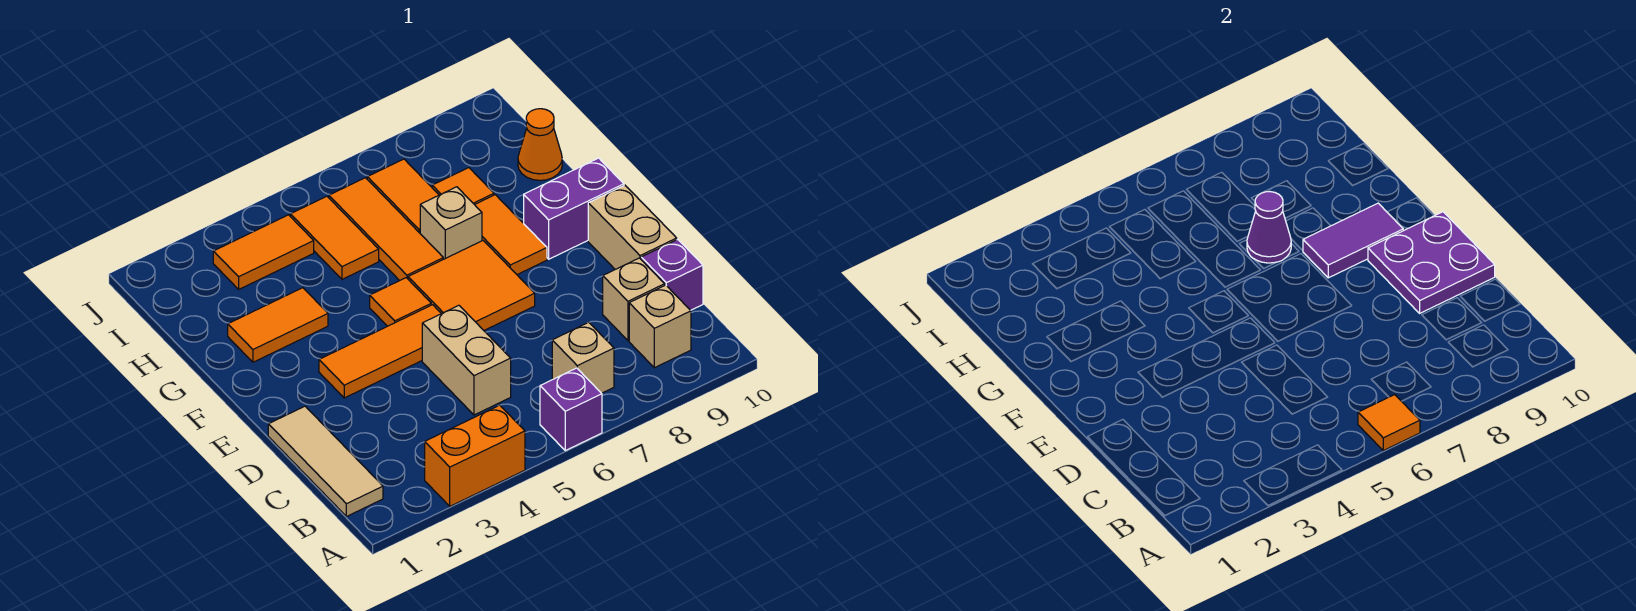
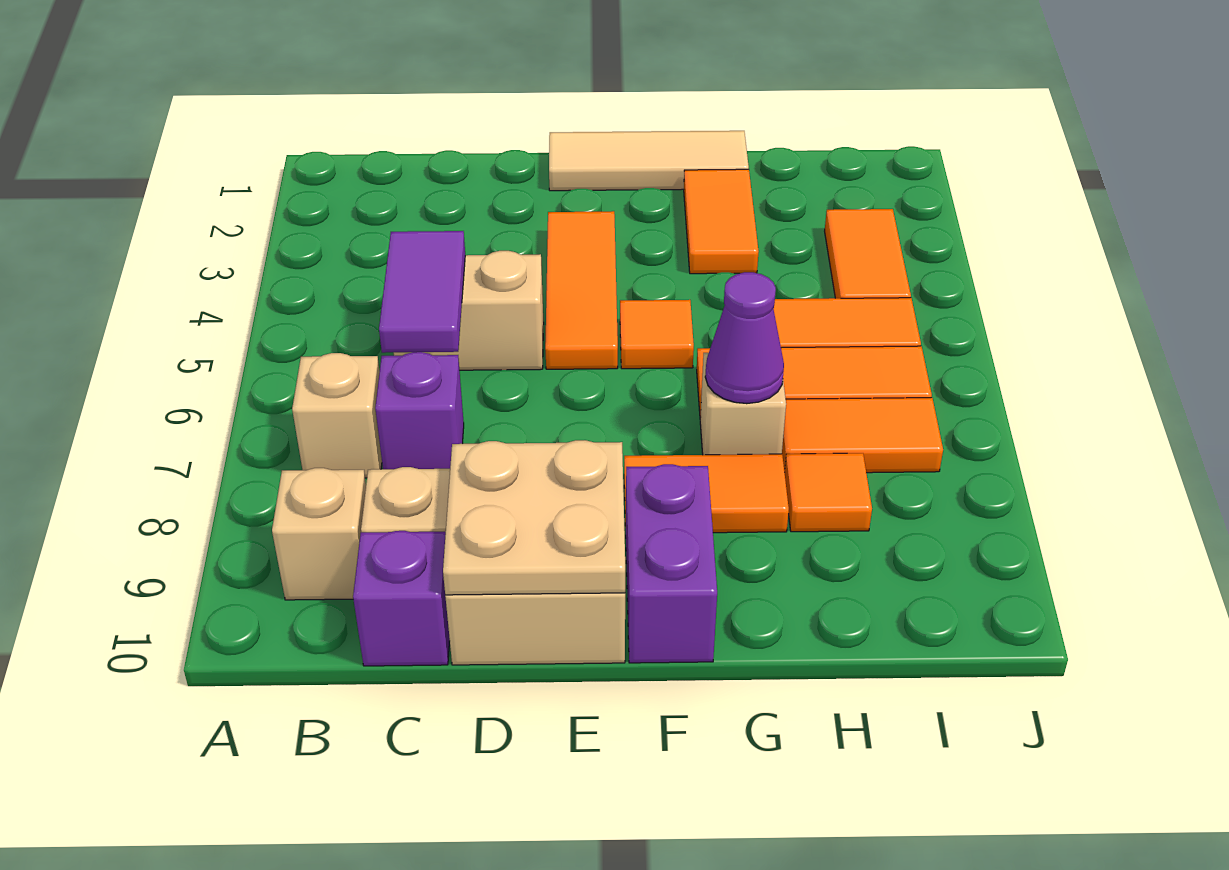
orange 1x2 brick [425,405,525,506] -> none
purple 1x1 brick [540,368,602,451] -> purple 1x1 brick moved to [375,352,464,469]
orange 1x1 tile [1358,395,1420,451] -> none
tan 1x3 tile [268,406,383,517] -> tan 1x3 tile moved to [549,131,749,191]
purple 2x2 plate [1368,212,1495,313] -> tan 2x2 plate [443,440,625,595]
orange 2x2 tile [408,241,535,330] -> none
purple 1x2 tile [1303,203,1403,278] -> purple 1x2 tile moved to [379,231,465,353]
orange 1x1 cone [518,109,562,180] -> none

